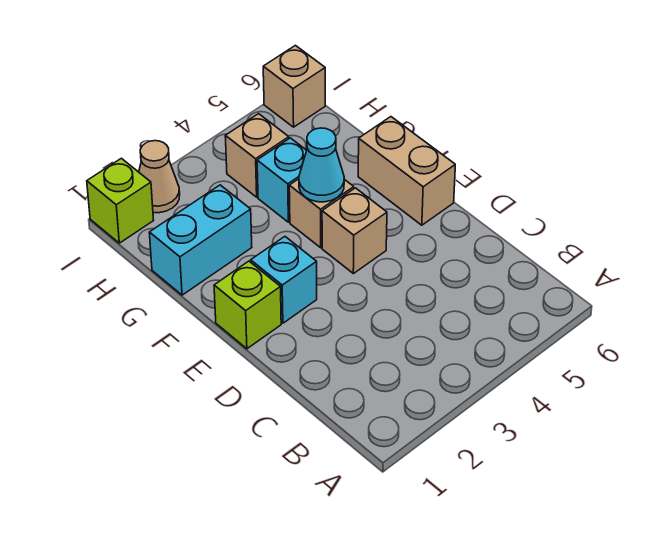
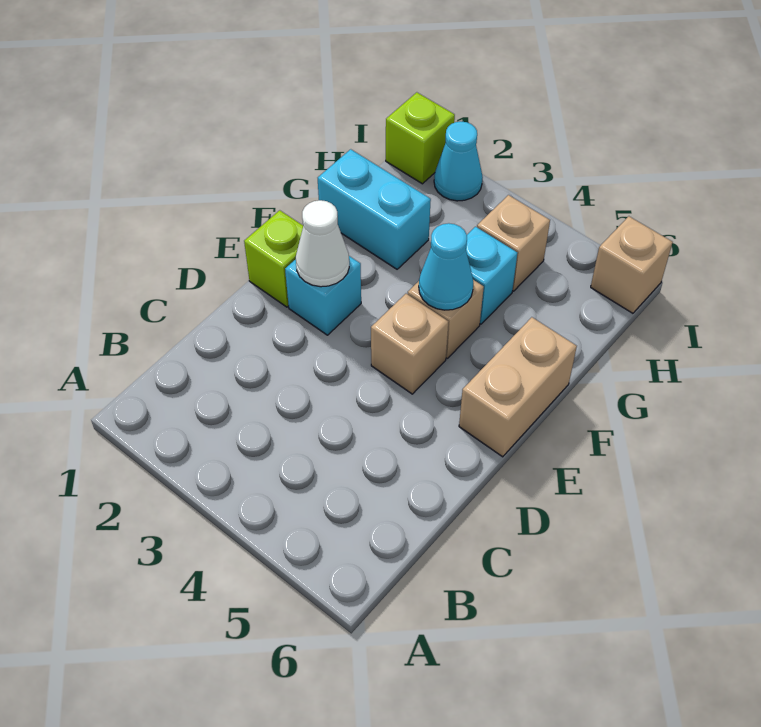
none -> white 1x1 cone [296,200,349,287]
tan 1x1 cone [139,141,180,213] -> cyan 1x1 cone [434,122,483,201]

